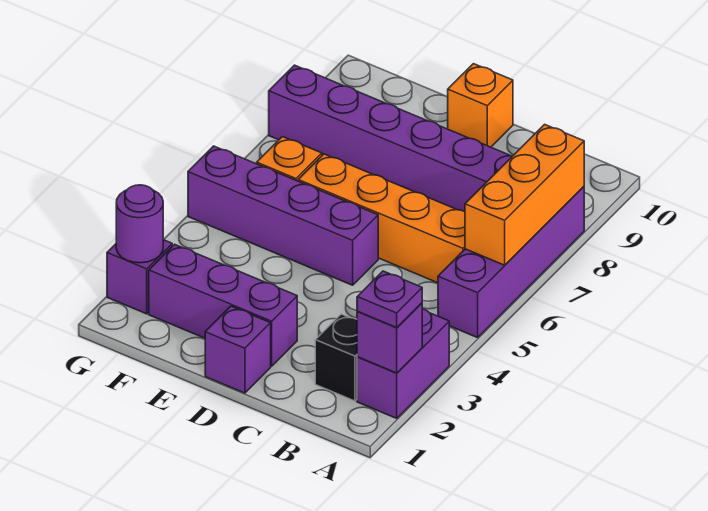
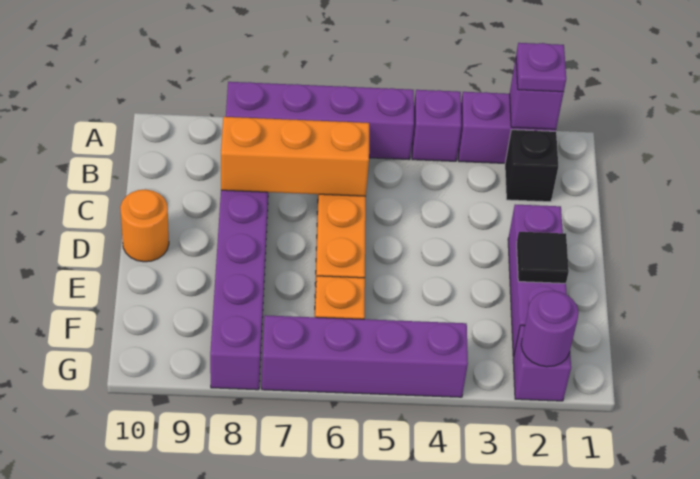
orange 1x3 brick [465,124,584,265] -> orange 1x3 brick moved to [221,117,369,196]
purple 1x1 brick [205,306,271,393] -> purple 1x1 brick moved to [412,90,461,161]
purple 1x4 brick [188,146,378,285] -> purple 1x4 brick turned to [262,315,468,397]
orange 1x1 brick [448,64,513,147] -> orange 1x1 round brick [120,189,169,262]
none -> black 1x1 tile [517,232,569,283]

